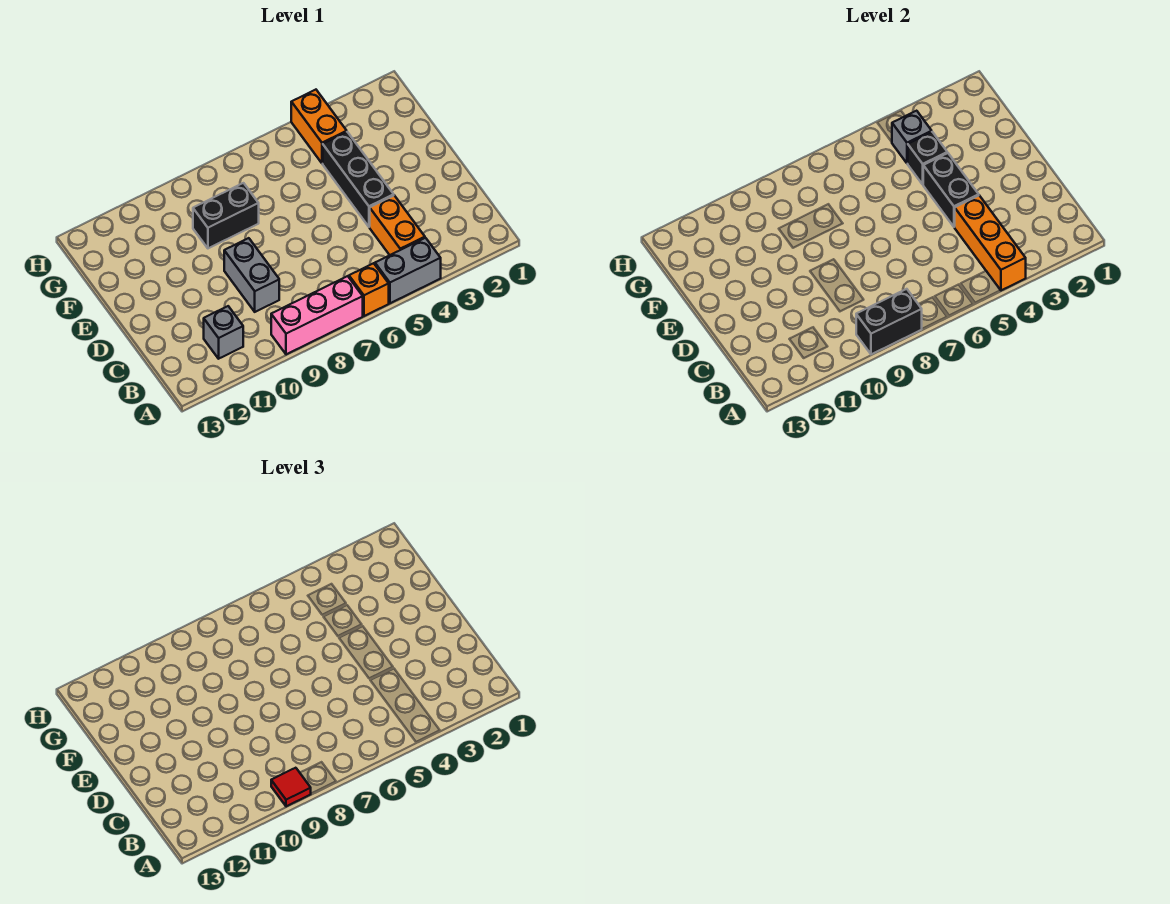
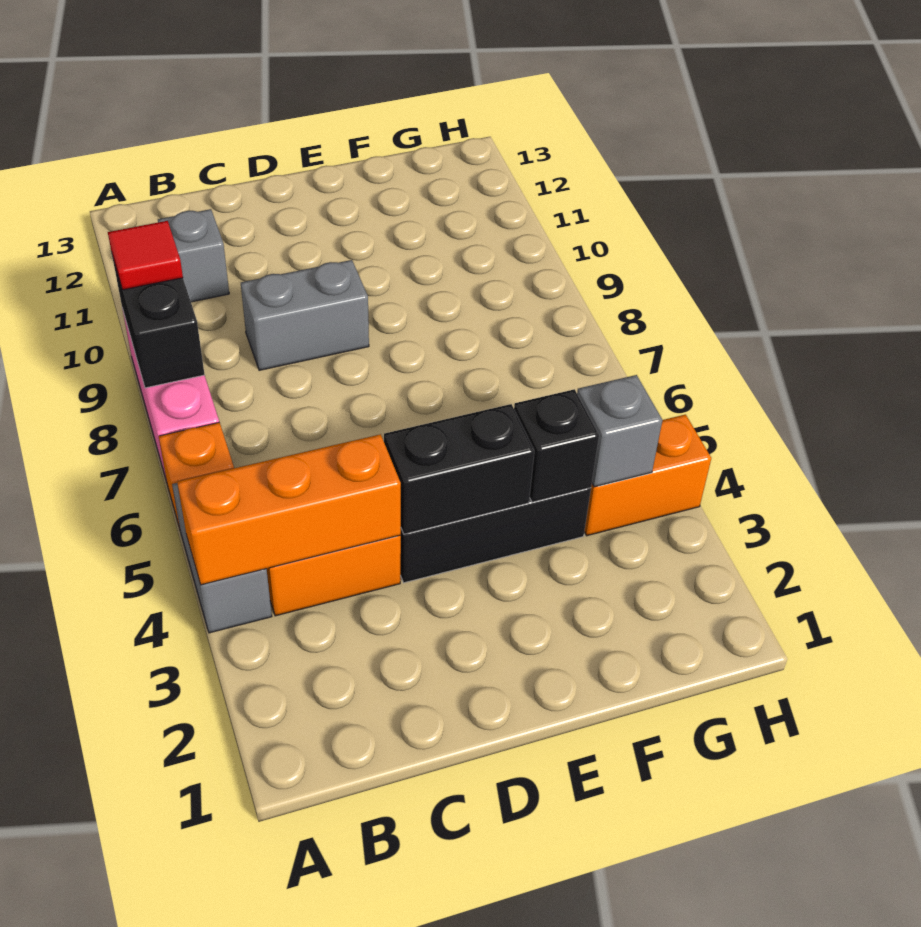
black 1x2 brick [193,183,259,248] -> none

